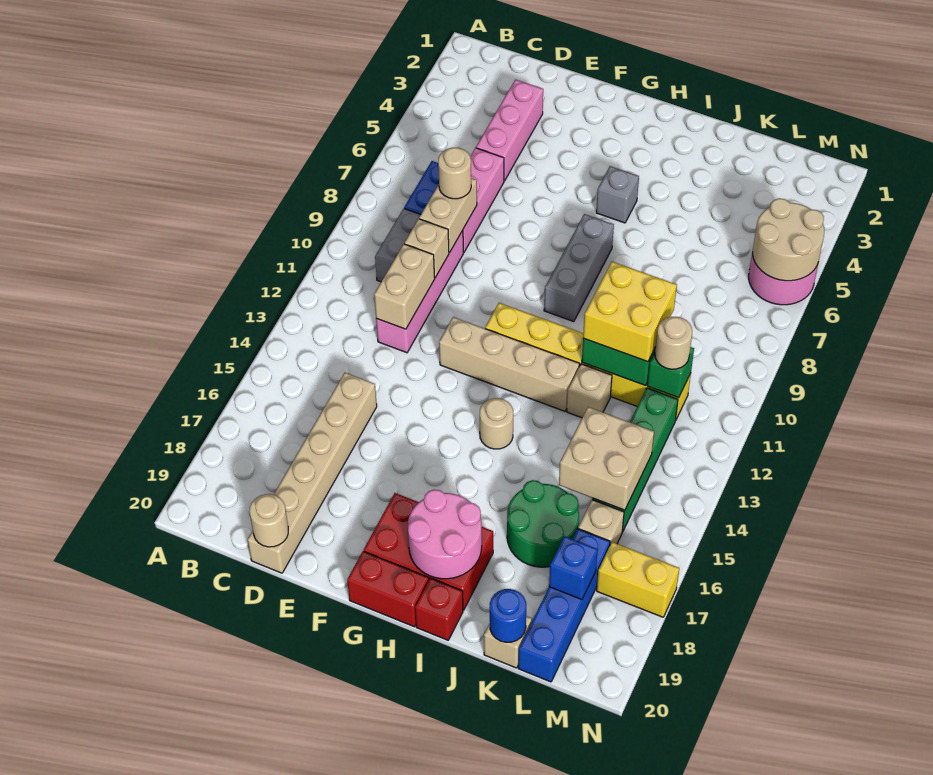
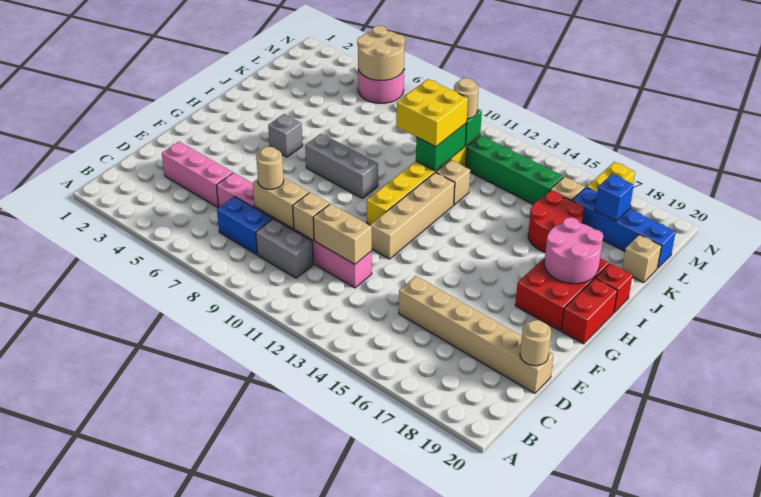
tan 1x1 round brick [480,398,513,449] -> none
green 2x2 round brick [507,480,579,567] -> red 2x2 round brick [528,192,584,252]
tan 2x2 brick [559,407,654,510] -> none
blue 1x1 round brick [490,589,526,642] -> none

